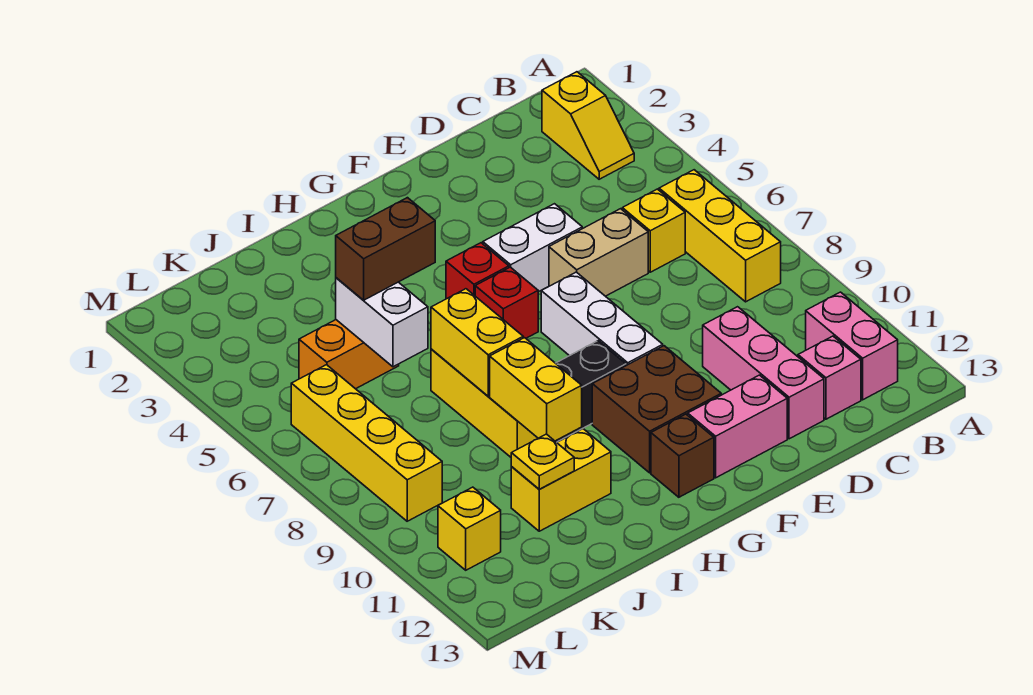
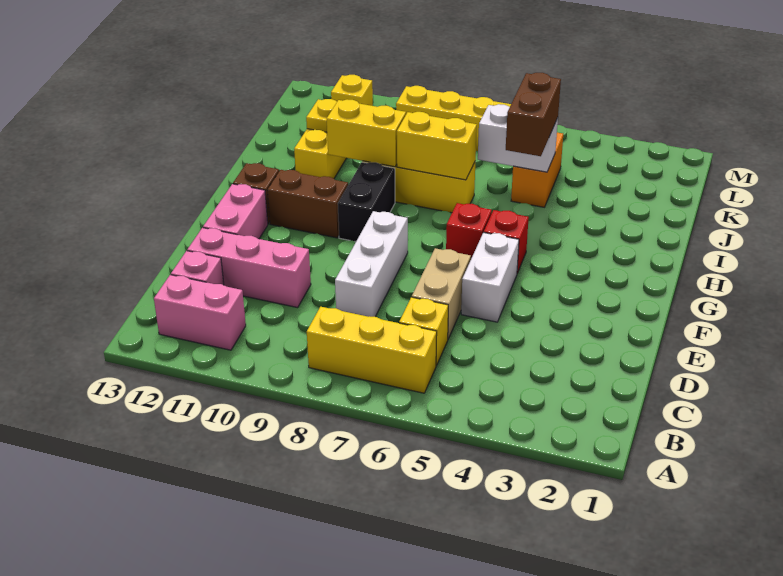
yellow 1x2 slope [542,72,634,179] -> none
white 1x3 brick [541,272,663,366] -> white 1x3 brick turned to [335,211,408,317]
brown 2x2 brick [592,346,721,473] -> brown 1x2 brick [268,170,348,238]

